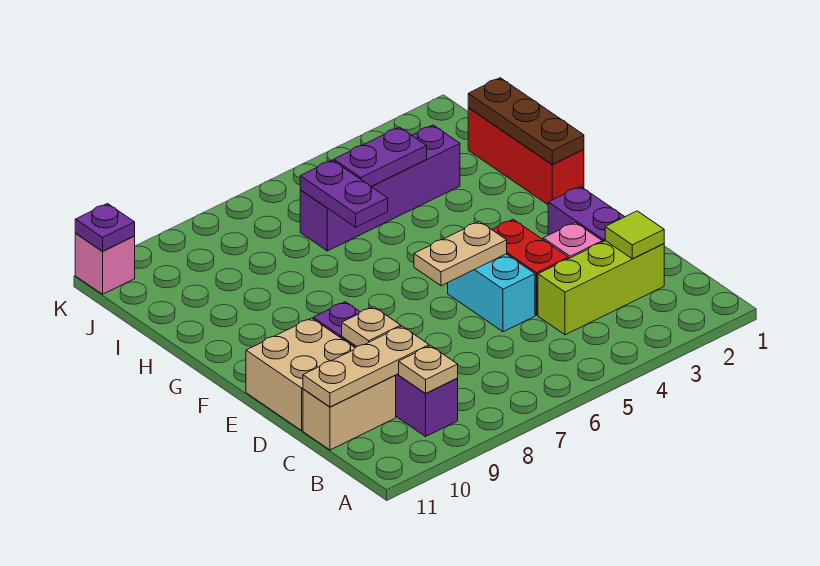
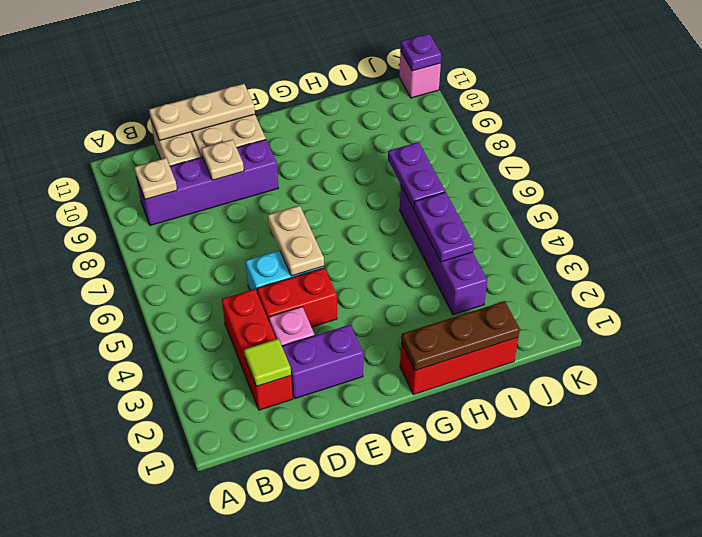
lime 1x3 brick [538,241,664,335] -> red 1x3 brick [222,289,293,410]
tan 1x3 plate [303,326,429,407] -> tan 1x3 plate turned to [149,84,255,141]
purple 1x2 plate [300,160,388,227] -> purple 1x2 plate turned to [388,142,445,209]

